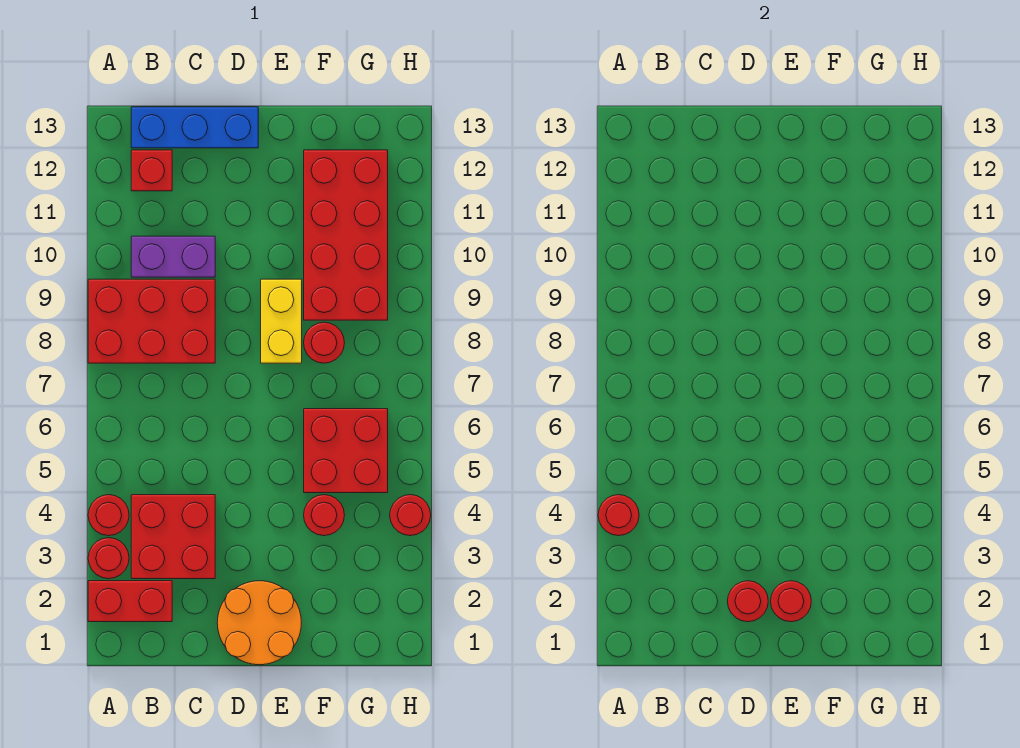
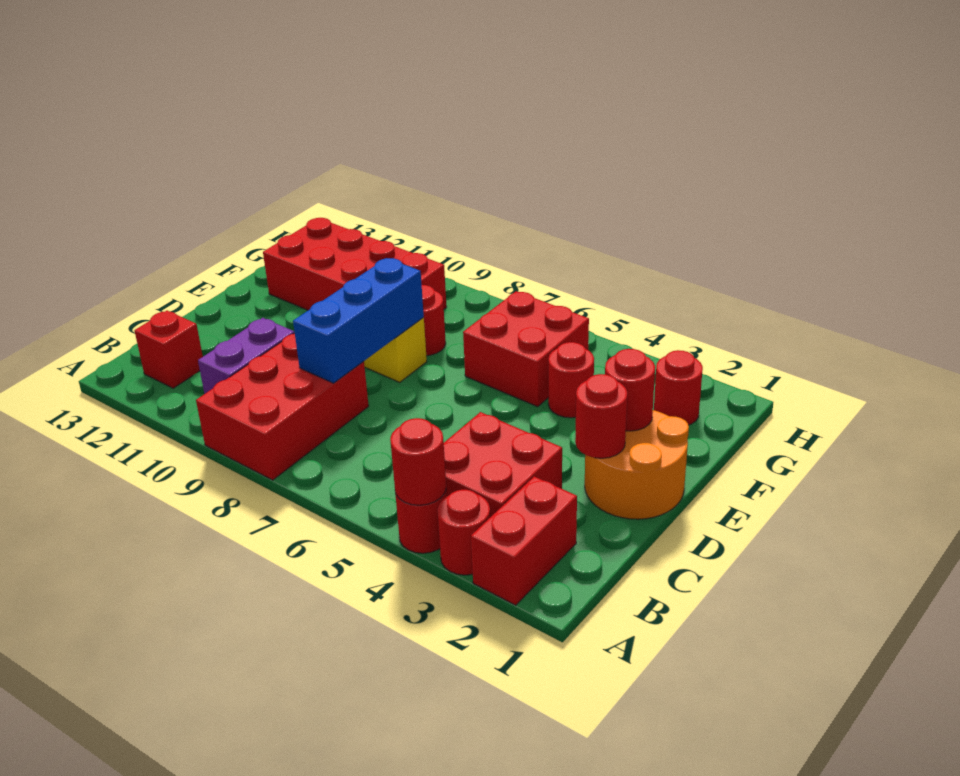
blue 1x3 brick [131,107,258,148] -> blue 1x3 brick moved to [293,258,424,383]
red 1x1 round brick [390,495,431,536] -> red 1x1 round brick moved to [654,350,703,425]

